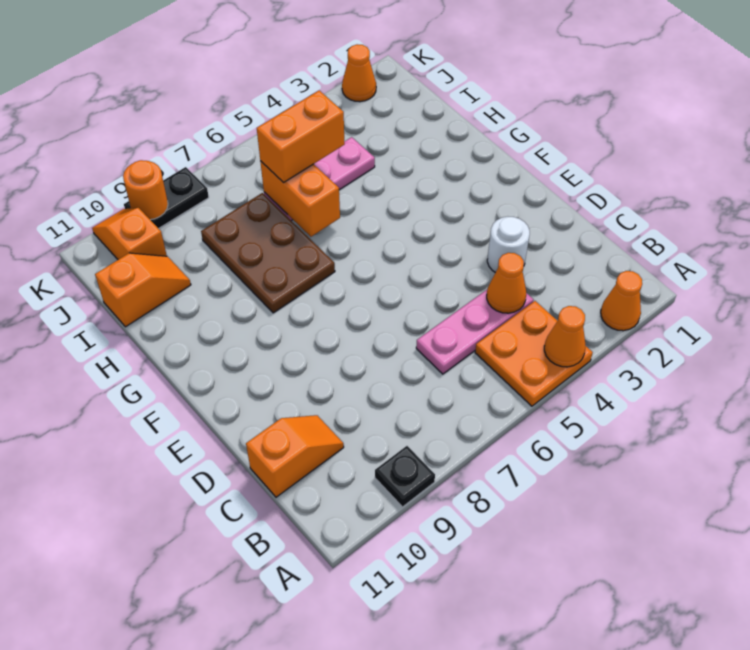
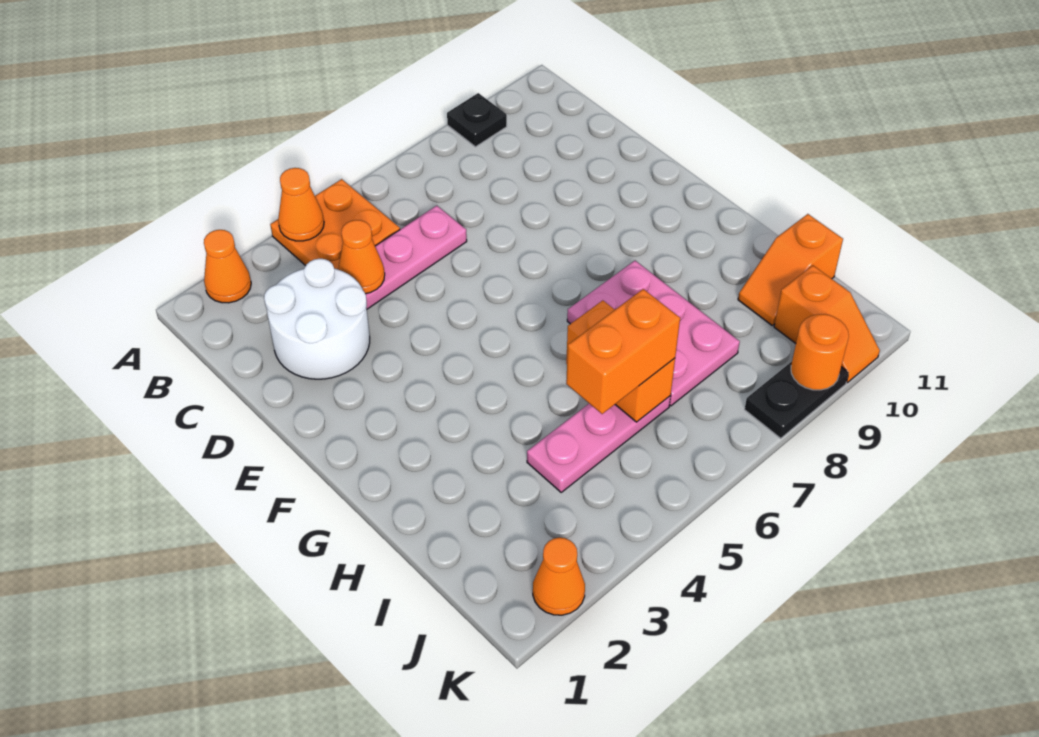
orange 1x2 slope [246,415,344,497] -> none
white 1x1 round brick [487,217,530,272] -> white 2x2 round brick [264,259,370,379]
brown 2x3 plate [201,193,335,313] -> pink 2x3 plate [567,261,740,406]

